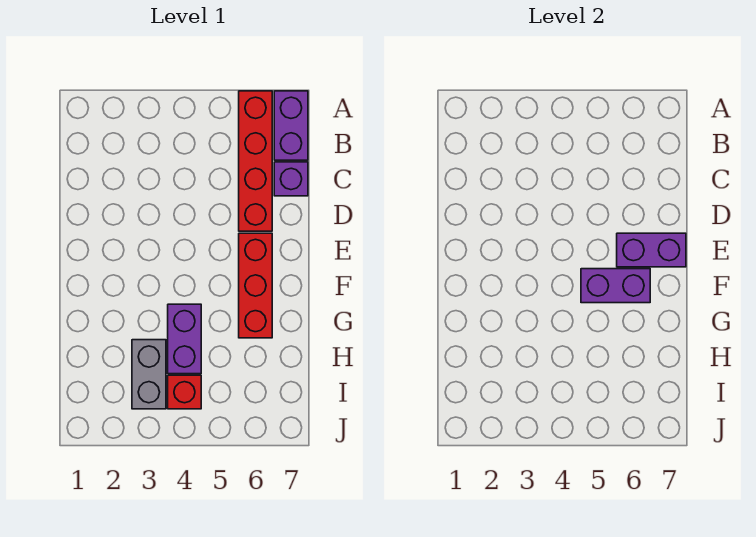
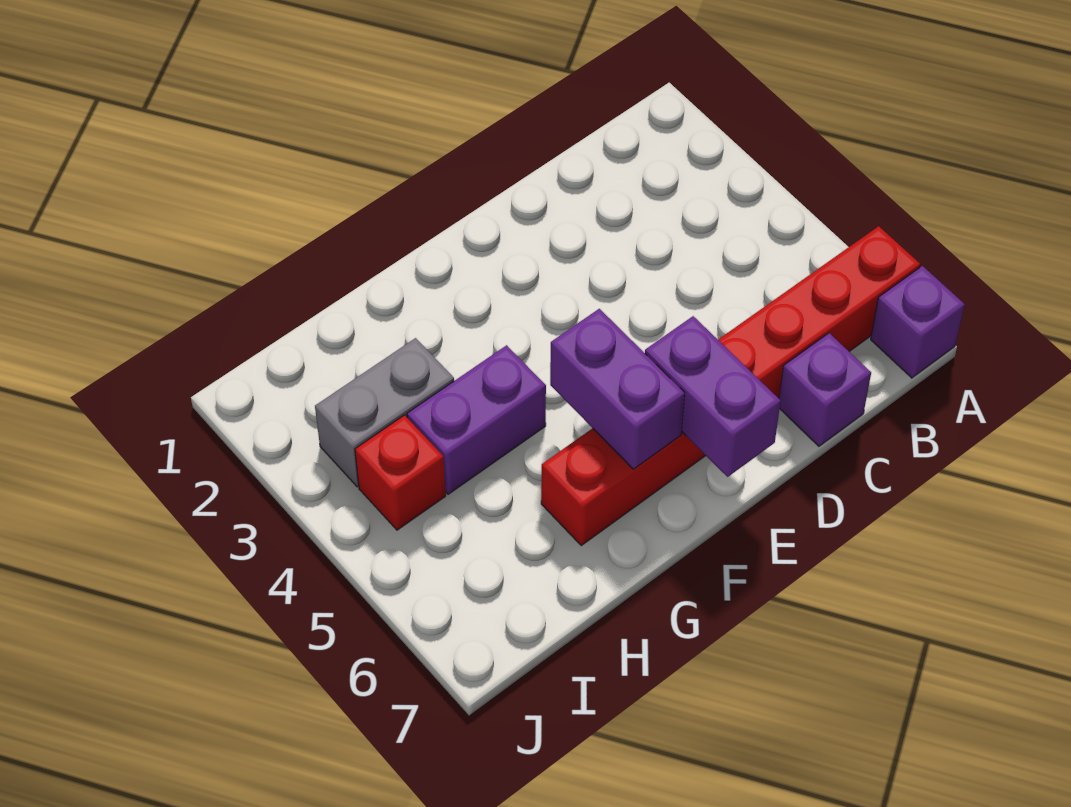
purple 1x2 brick [274,91,308,160] -> purple 1x1 brick [871,266,965,378]

